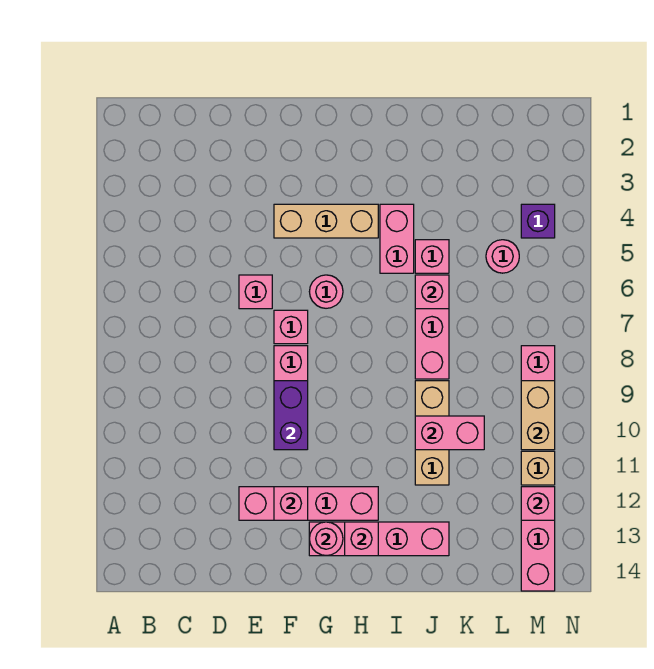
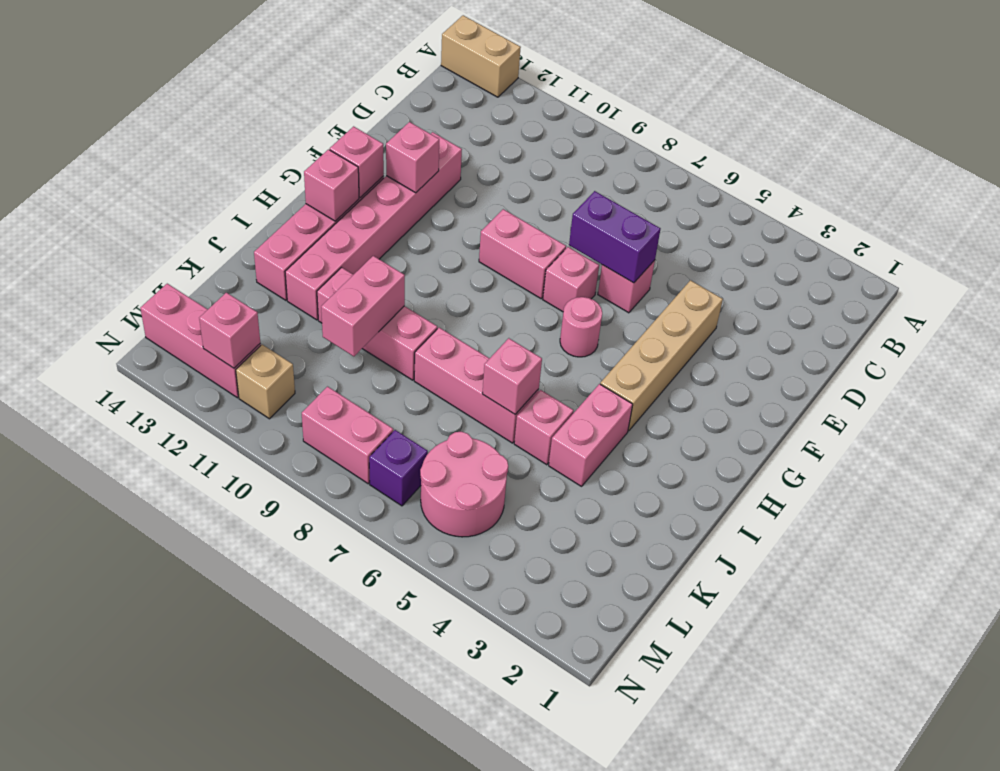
pink 1x4 brick [239,487,378,520] -> pink 1x6 brick [285,132,462,320]
tan 1x3 brick [274,204,378,238] -> tan 1x4 brick [600,280,723,431]
purple 1x2 brick [274,381,308,450] -> purple 1x2 brick moved to [569,191,661,283]
pink 1x1 round brick [309,522,343,556] -> pink 1x1 brick [330,126,384,198]
pink 1x2 brick [380,204,414,273] -> pink 1x2 brick turned to [549,384,633,486]
tan 1x3 brick [415,381,449,485] -> pink 1x3 brick [317,268,437,380]
pink 1x1 round brick [486,240,519,273] -> pink 2x2 round brick [420,432,508,537]
purple 1x1 brick [521,204,555,238] -> purple 1x1 brick moved to [369,430,428,506]
tan 1x2 brick [521,381,555,450] -> tan 1x2 brick moved to [441,15,521,97]

